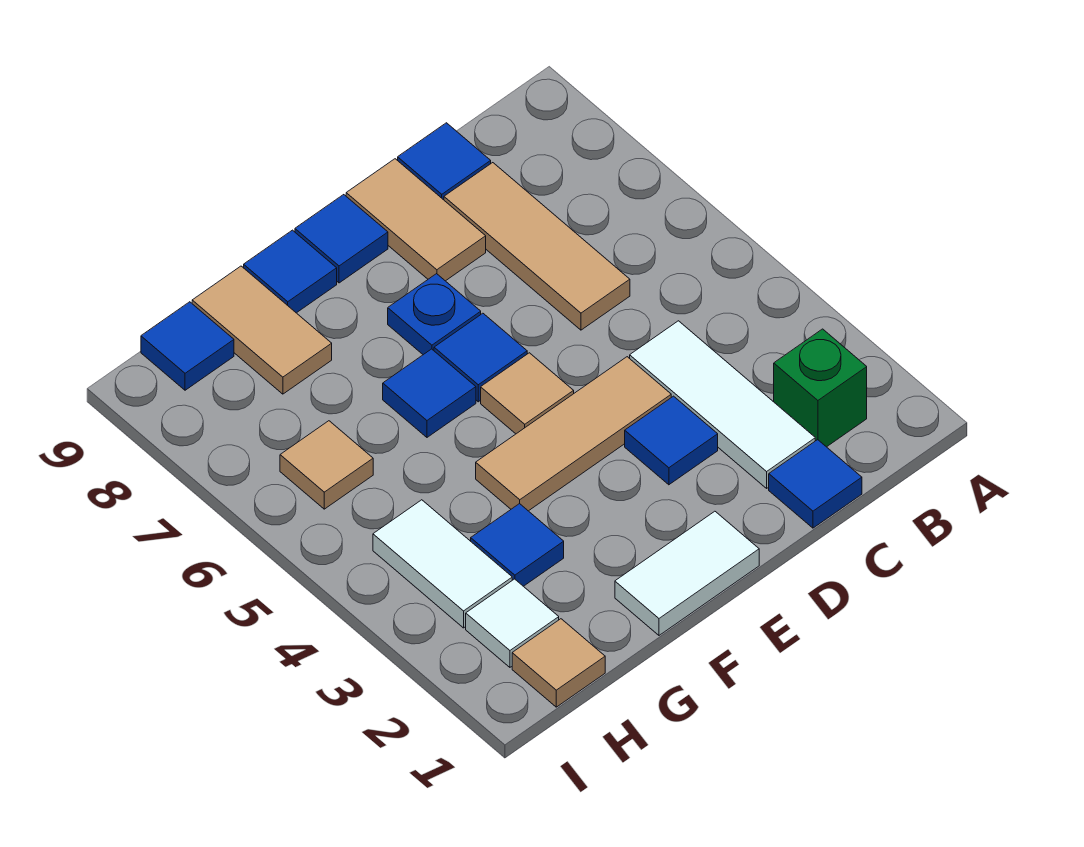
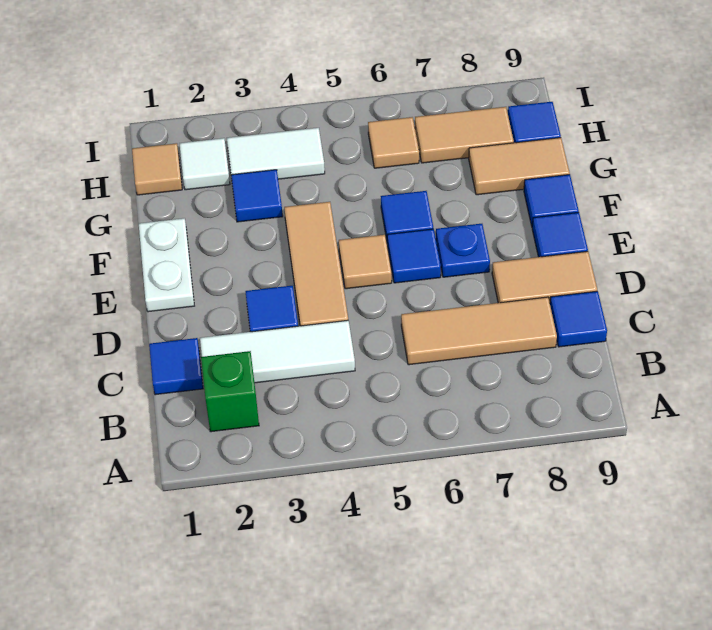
white 1x2 tile [615,511,759,635] -> white 1x2 plate [139,218,194,312]
none -> tan 1x2 tile [415,107,514,163]

